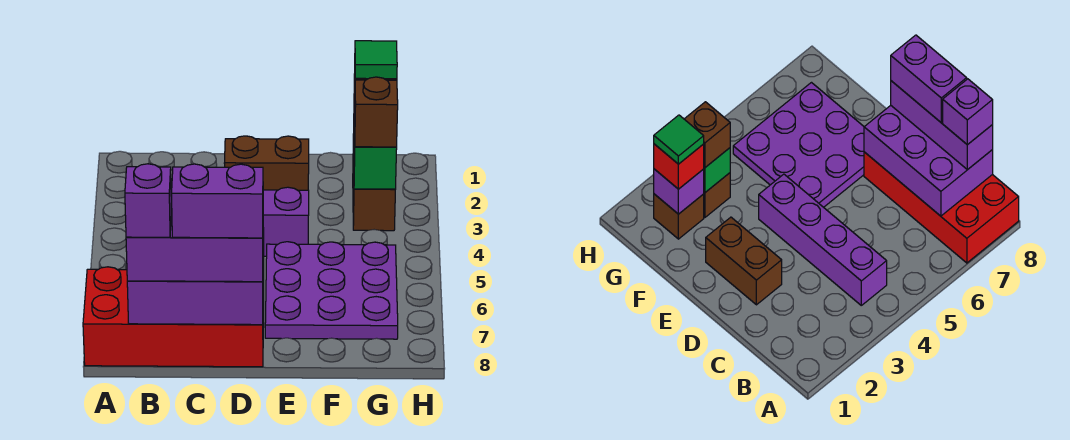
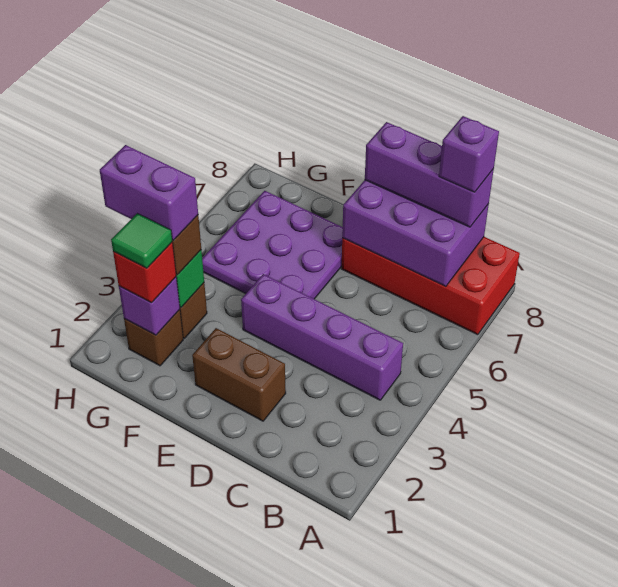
purple 1x2 brick [172,164,263,238] -> purple 1x2 brick moved to [100,145,198,240]

